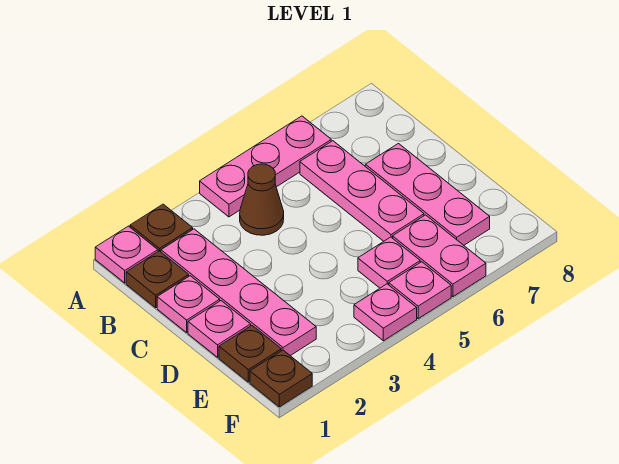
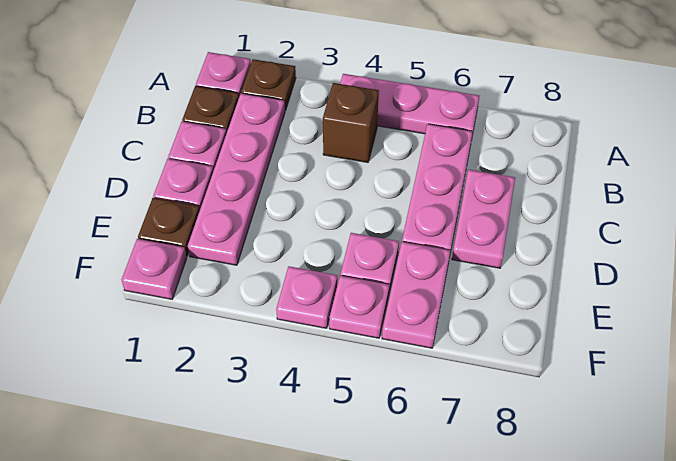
brown 1x1 cone [240,164,284,235] -> brown 1x1 brick [323,83,379,162]
pink 1x3 plate [365,144,490,245] -> pink 1x2 plate [452,170,515,268]
brown 1x1 plate [250,350,312,407] -> pink 1x1 plate [121,239,187,299]

